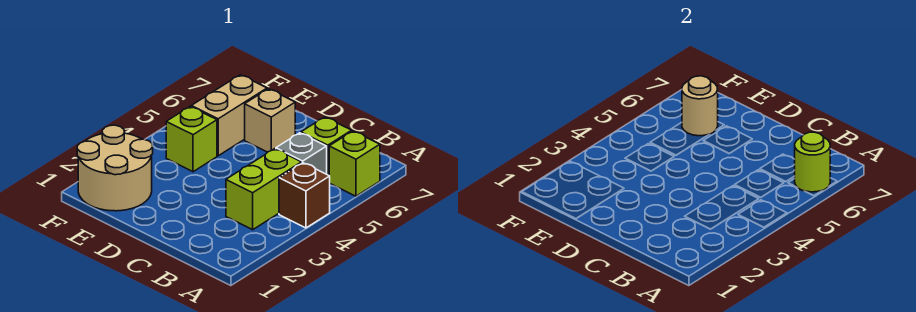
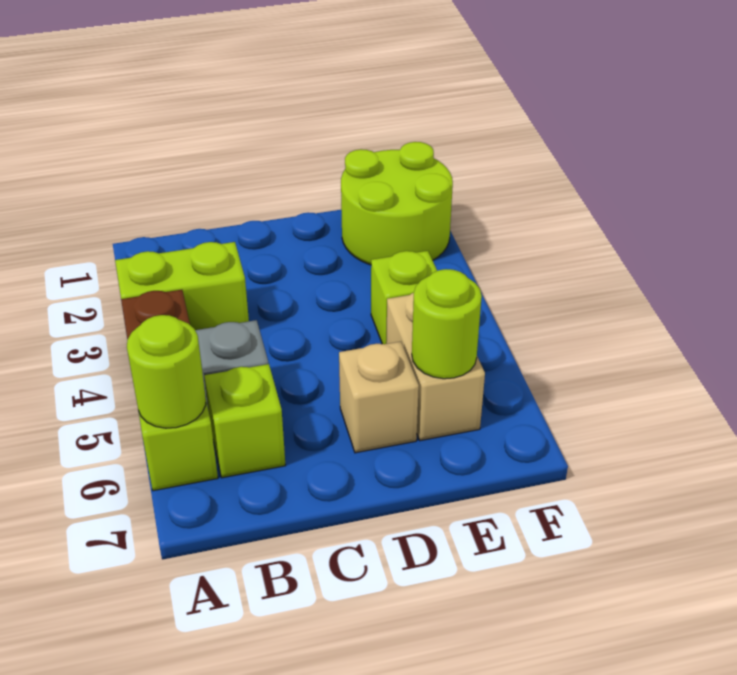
lime 1x2 brick [226,149,302,230] -> lime 1x2 brick turned to [115,242,249,330]
tan 2x2 round brick [77,125,153,211] -> lime 2x2 round brick [341,142,453,265]
tan 1x1 round brick [682,76,718,136] -> lime 1x1 round brick [412,269,482,379]

